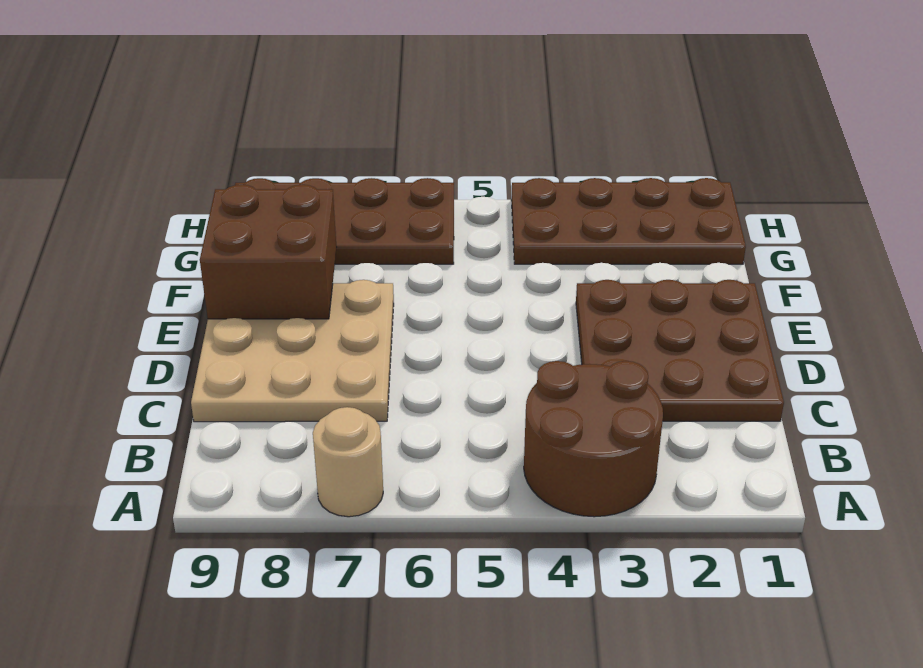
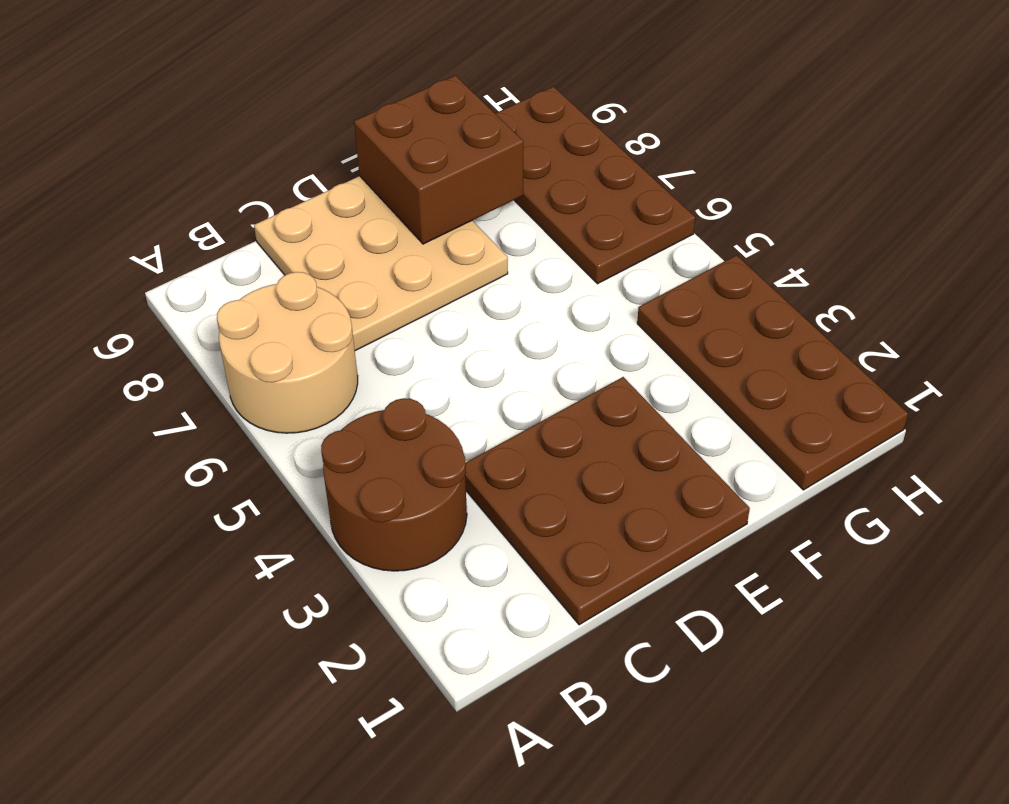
tan 1x1 round brick [313,407,383,517] -> tan 2x2 round brick [217,272,358,433]

